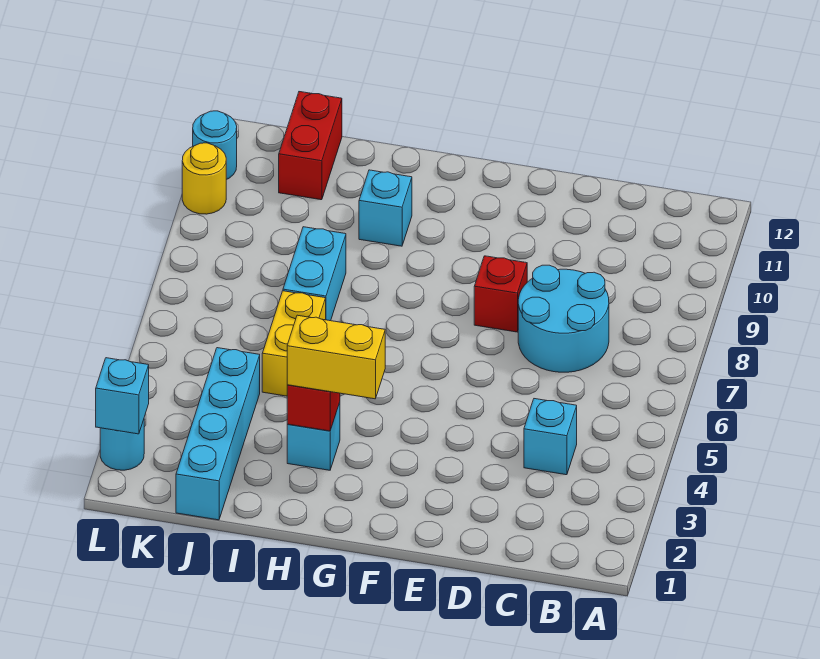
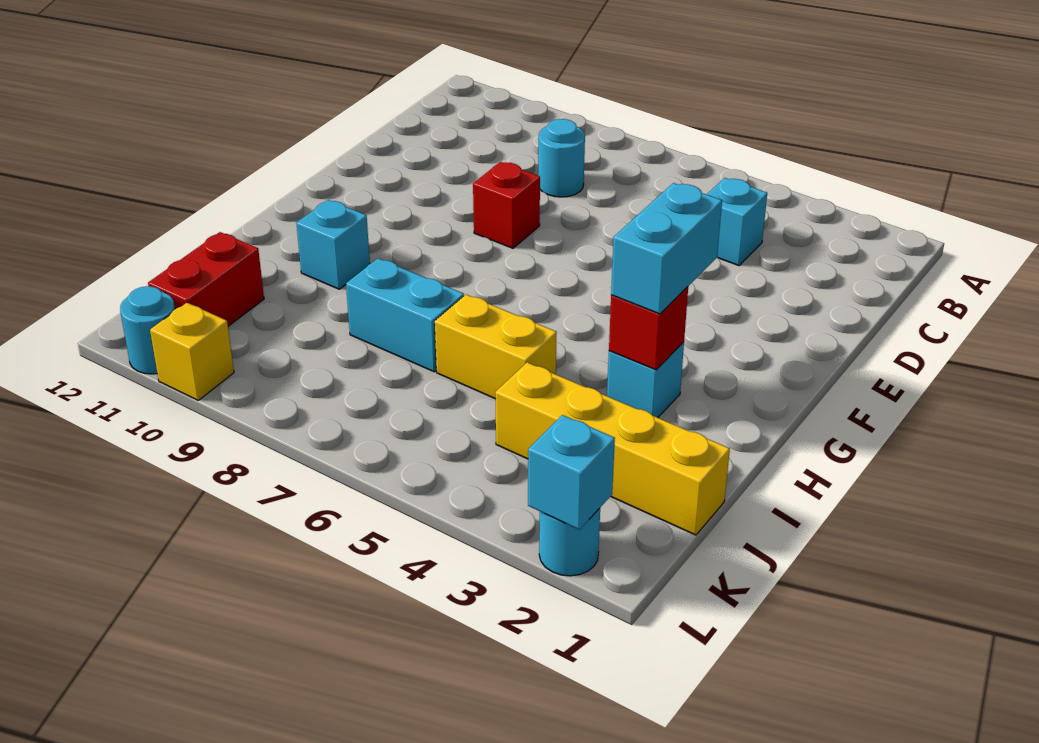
cyan 2x2 round brick [518,265,609,372] -> cyan 1x1 round brick [538,119,585,197]
yellow 1x2 brick [287,315,385,399] -> cyan 1x2 brick [611,183,722,314]
cyan 1x4 brick [176,348,260,520] -> yellow 1x4 brick [495,362,730,535]
red 1x2 brick [279,92,342,200] -> red 1x2 brick turned to [148,232,264,326]
yellow 1x1 round brick [182,143,226,214] -> yellow 1x1 brick [150,303,234,400]

